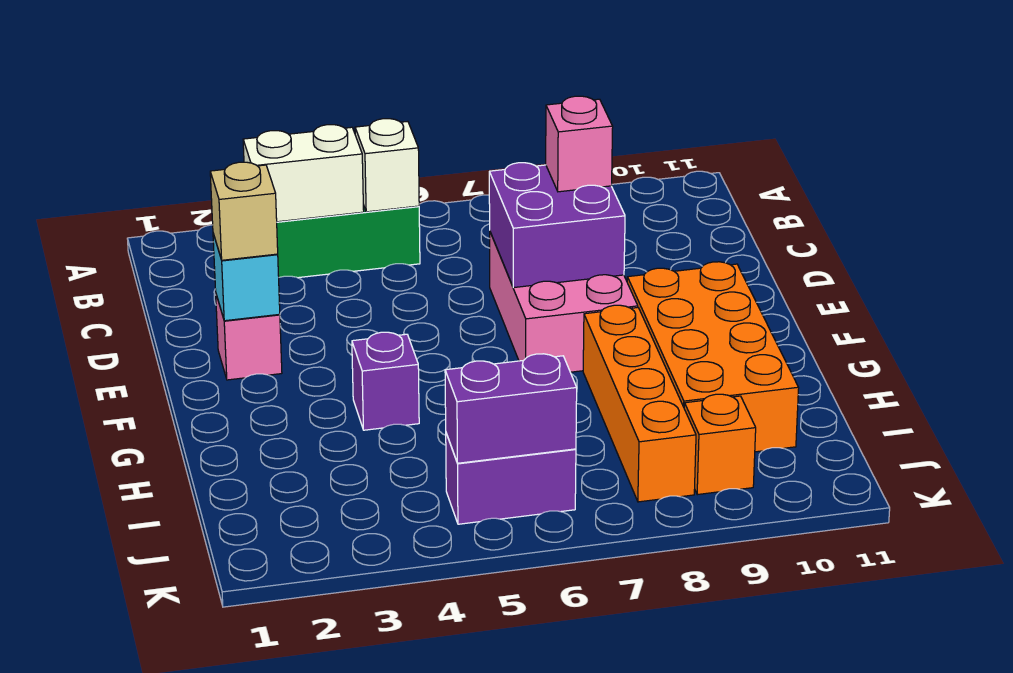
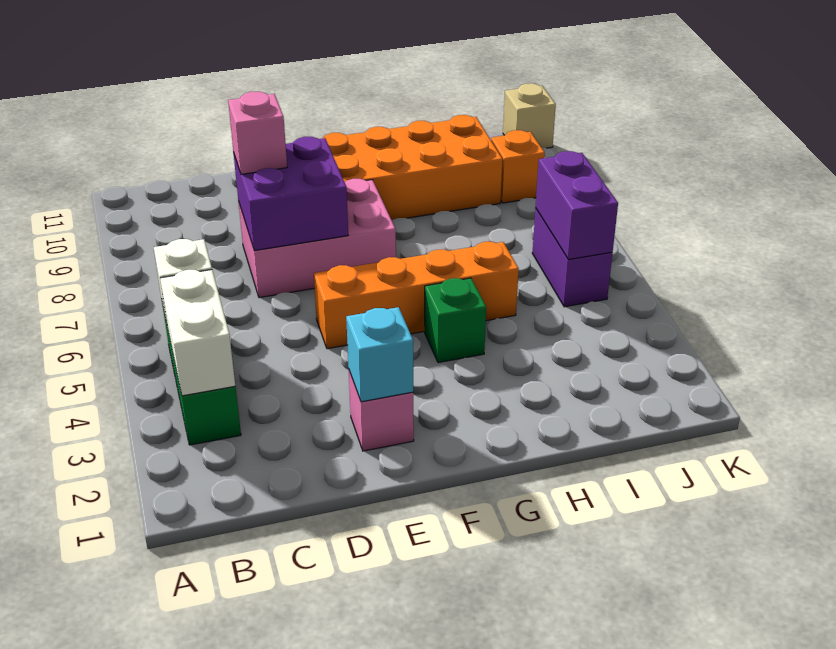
tan 1x1 brick [210,162,278,260] -> tan 1x1 brick moved to [503,83,556,148]
purple 1x1 brick [352,332,419,430] -> green 1x1 brick [425,278,486,363]
orange 1x4 brick [583,305,696,502] -> orange 1x4 brick moved to [314,242,519,349]

